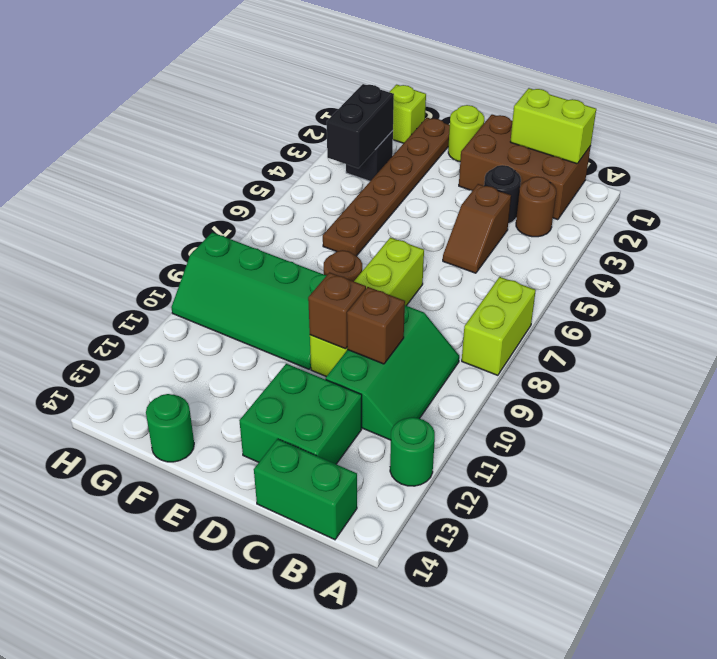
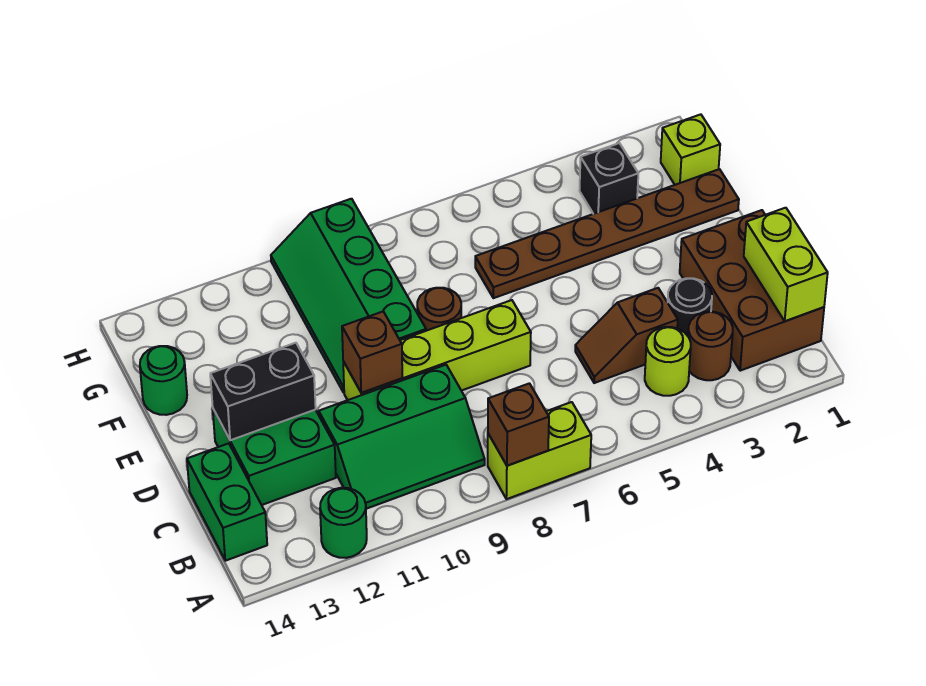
brown 1x1 brick [347,287,405,364] -> brown 1x1 brick moved to [488,383,549,466]
lime 1x1 round brick [448,105,484,162] -> lime 1x1 round brick moved to [645,327,691,396]
black 1x2 brick [327,84,394,168] -> black 1x2 brick moved to [210,343,316,440]

